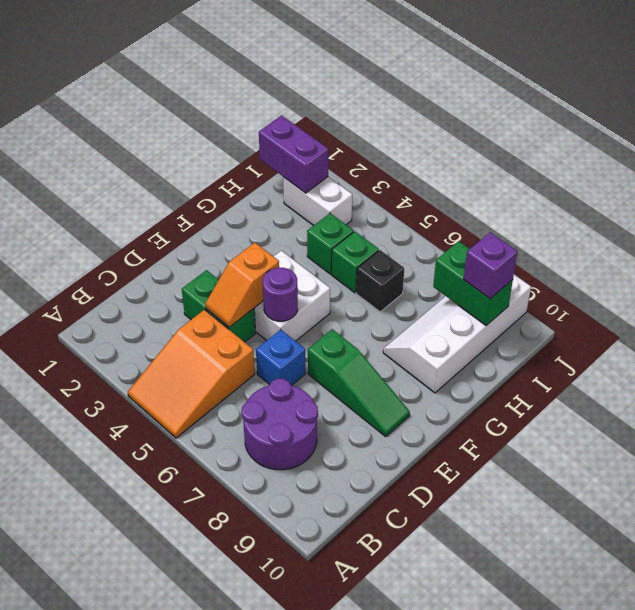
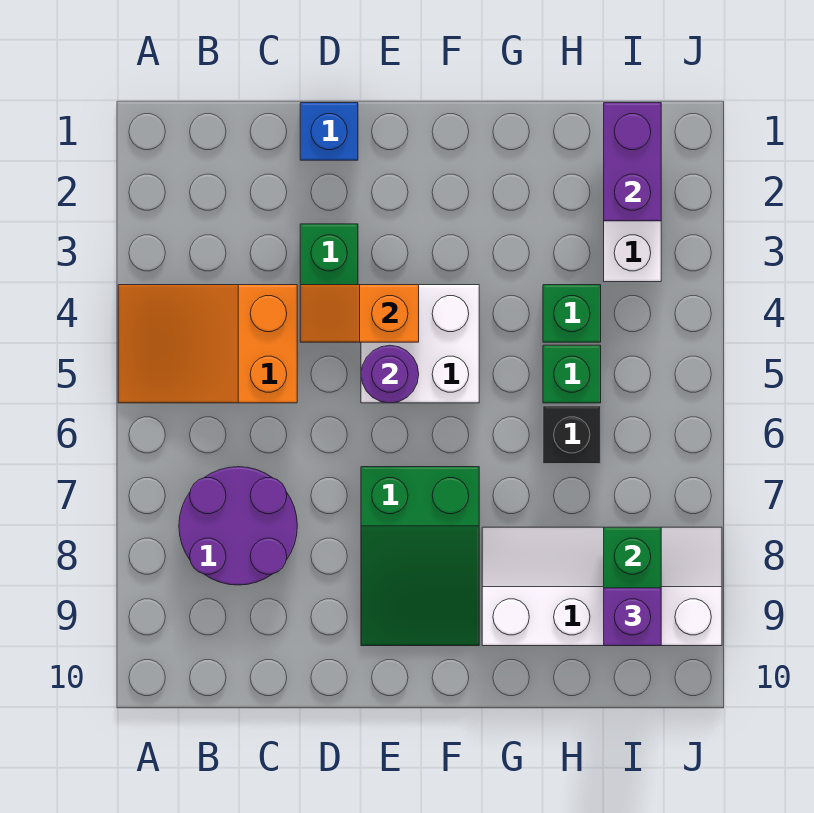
blue 1x1 brick [256,330,306,385] -> blue 1x1 brick moved to [300,103,358,160]
green 1x3 slope [308,329,410,437] -> green 2x3 slope [361,467,479,646]

